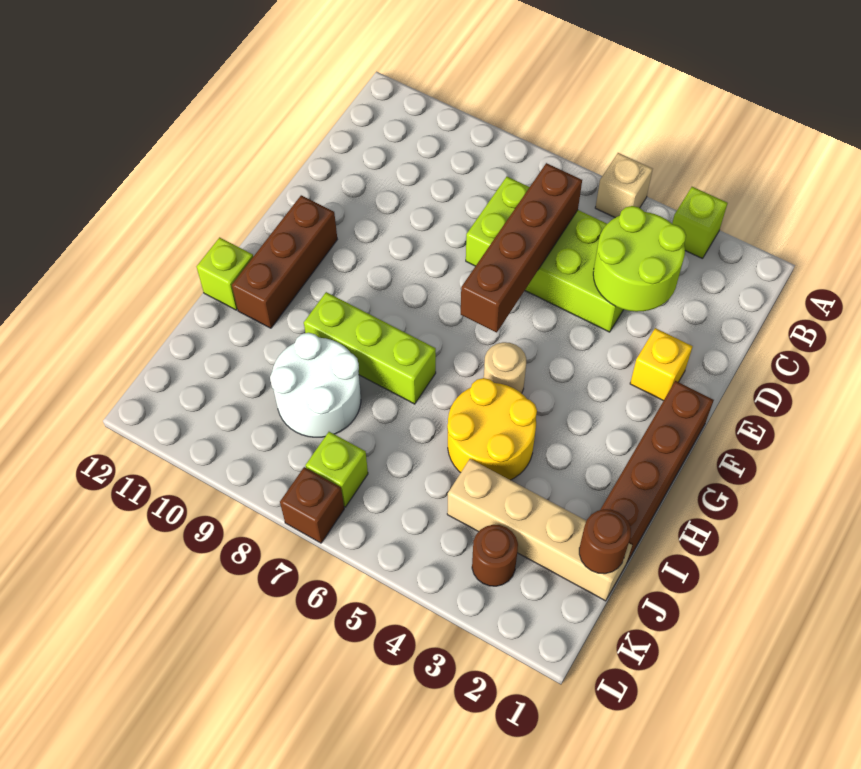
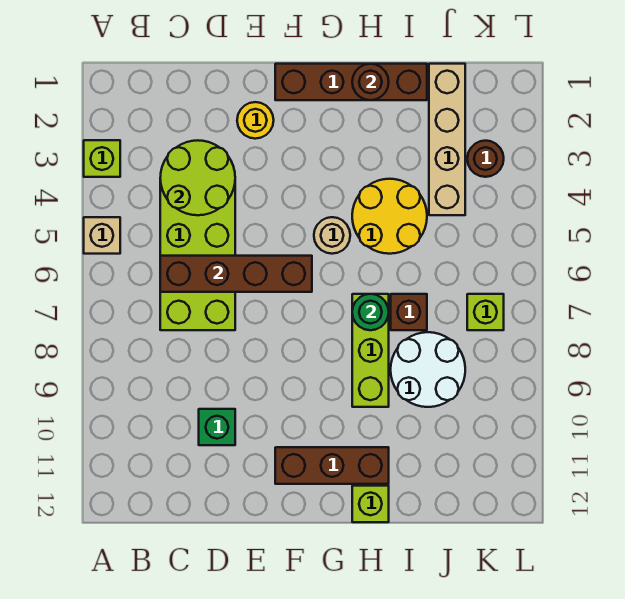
none -> green 1x1 brick [199,409,235,445]
yellow 1x1 brick [630,328,693,401] -> yellow 1x1 round brick [237,102,274,139]
none -> green 1x1 round brick [352,294,389,330]
brown 1x1 round brick [579,509,631,574] -> brown 1x1 round brick moved to [352,64,389,100]
brown 1x1 brick [280,467,344,543] -> brown 1x1 brick moved to [391,294,427,330]

